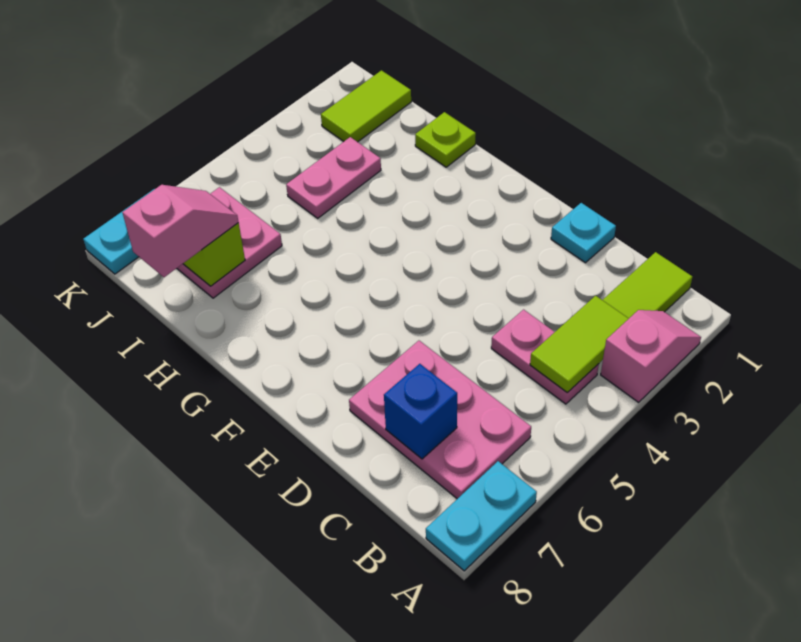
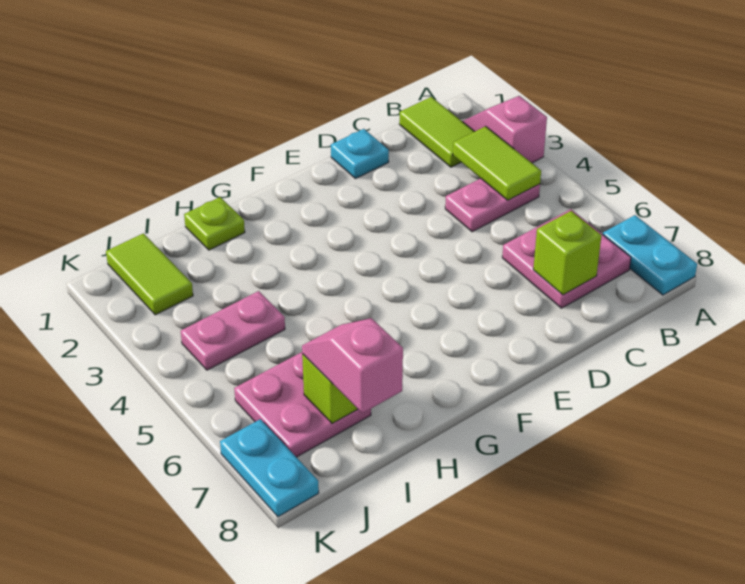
pink 2x3 plate [349,341,531,499] -> pink 2x2 plate [502,209,631,308]
blue 1x1 brick [384,364,457,459] -> lime 1x1 brick [533,211,602,295]
pink 1x2 plate [286,137,381,218] -> pink 1x2 plate turned to [181,291,285,370]

